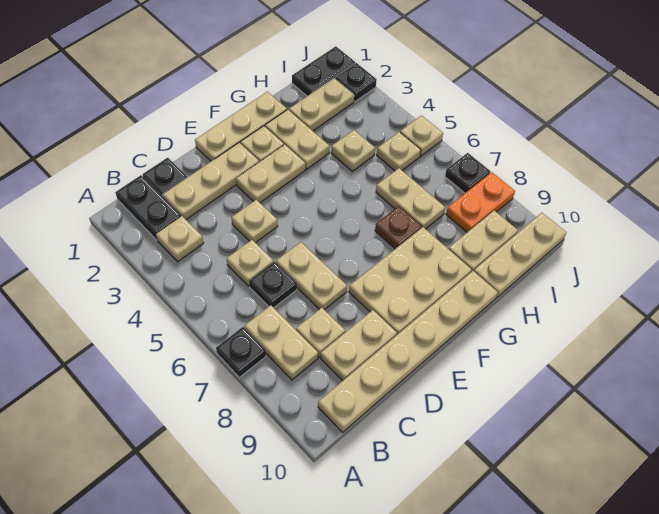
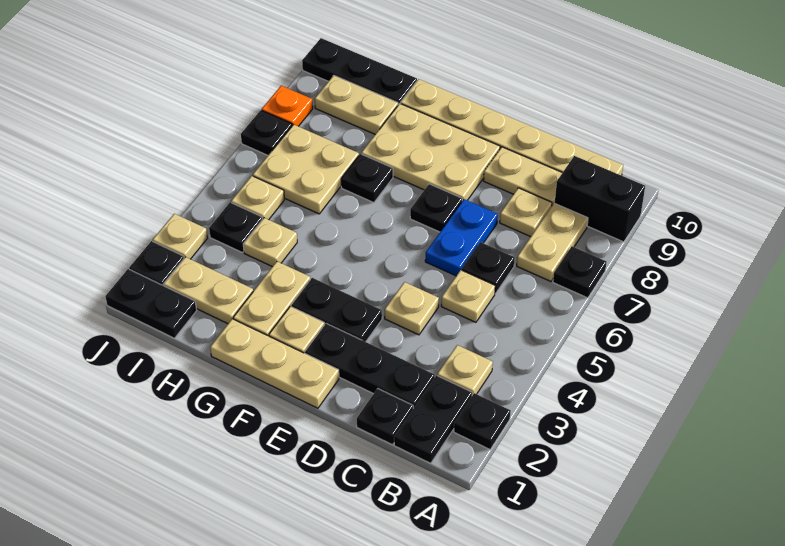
none -> black 1x1 plate [454,393,511,449]
none -> black 1x2 brick [555,156,645,242]
tan 1x3 plate [163,143,259,219] -> black 1x3 plate [305,323,435,409]
tan 1x2 plate [276,242,347,310] -> blue 1x2 plate [425,199,498,276]
tan 1x2 plate [236,145,305,203] -> black 1x2 plate [291,278,382,342]
none -> black 1x1 plate [410,184,462,232]
brown 1x1 plate [375,206,422,249] -> black 1x1 plate [341,154,393,203]
tan 1x2 plate [376,168,445,229] -> tan 2x2 plate [253,125,359,214]
tan 1x3 plate [474,213,567,298] -> black 1x3 plate [302,38,417,105]
none -> black 1x1 plate [209,202,263,253]
orange 1x2 plate [446,172,515,232] -> orange 1x1 plate [262,86,313,126]
tan 1x1 plate [400,116,443,156] -> tan 1x1 plate moved to [153,214,207,259]

